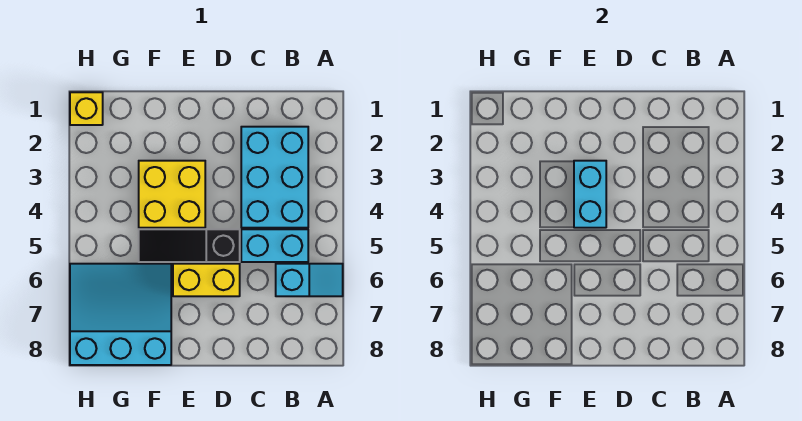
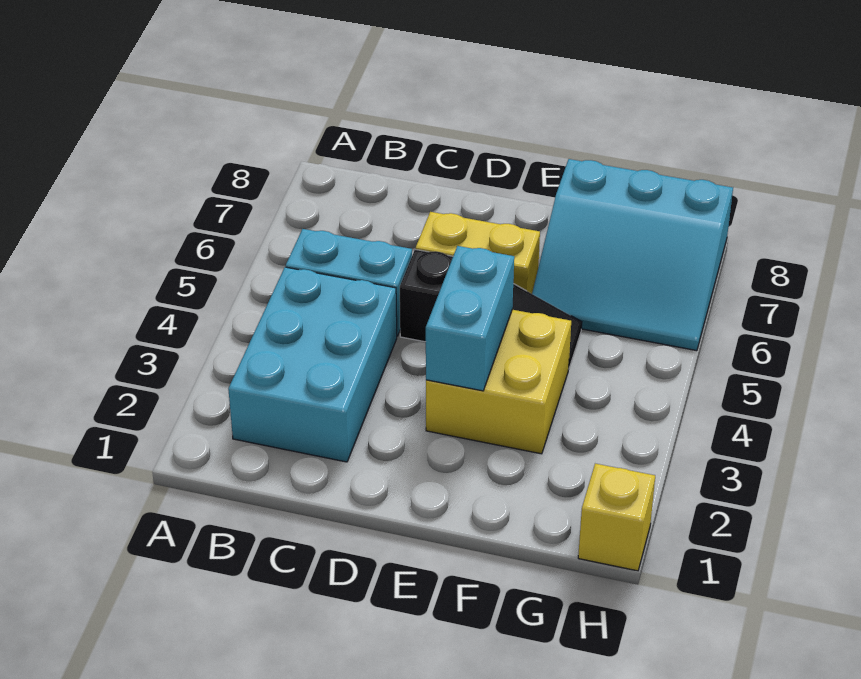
cyan 1x2 slope [276,264,343,296] -> none

